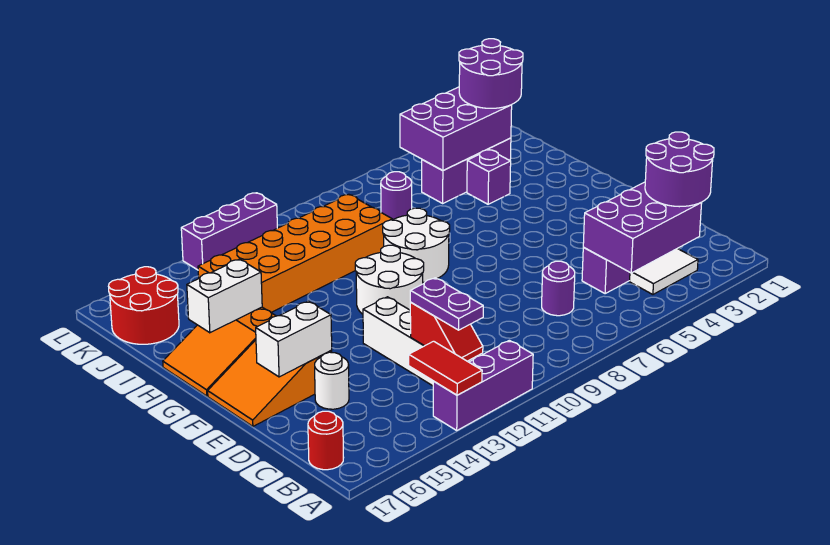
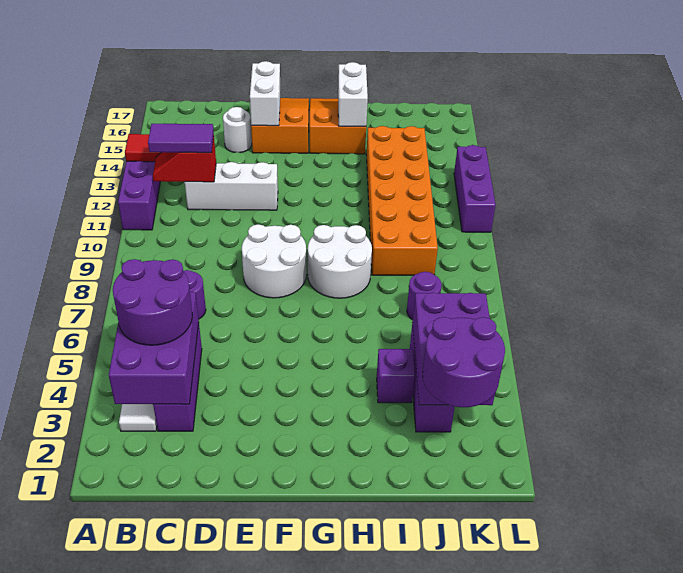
purple 2x2 round brick [645,132,714,207] -> purple 2x2 round brick moved to [113,259,192,345]
purple 1x2 plate [410,278,483,330] -> purple 1x2 tile [148,124,214,153]
red 1x1 round brick [308,411,344,470] -> none
white 2x2 round brick [355,245,424,314] -> white 2x2 round brick moved to [242,224,306,298]
red 2x2 round brick [109,267,179,344] -> none

